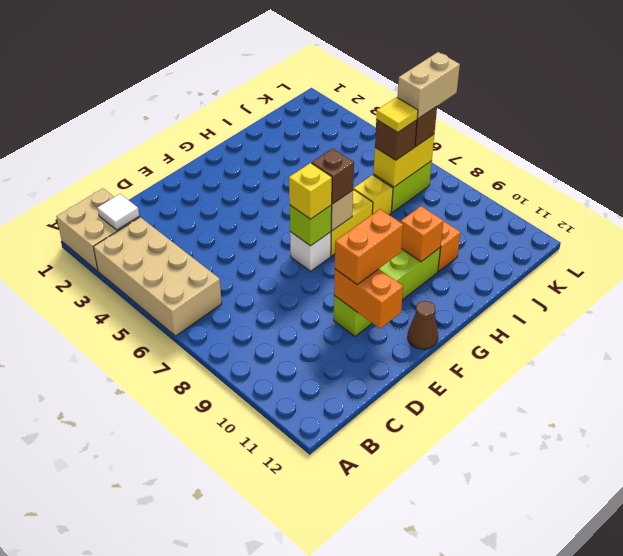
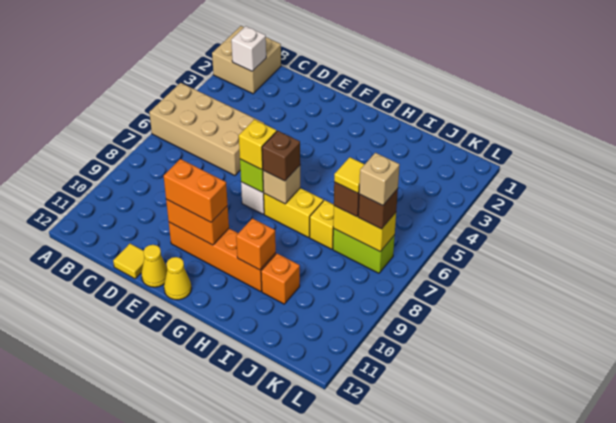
tan 2x4 brick [94,217,222,336] -> tan 2x4 brick turned to [149,83,264,176]
white 1x1 tile [97,194,139,230] -> white 1x1 brick [231,26,266,71]
none -> yellow 1x1 tile [113,244,144,279]
lime 1x4 brick [334,248,440,336] -> orange 1x4 brick [169,222,276,291]
orange 1x2 brick [334,269,403,329] -> orange 1x2 brick turned to [166,199,229,245]
none -> yellow 1x1 cone [141,245,167,287]
brown 1x1 cone [408,301,438,349] -> yellow 1x1 cone [164,257,192,300]
tan 1x2 brick [397,52,460,119] -> tan 1x1 brick [359,153,400,206]

